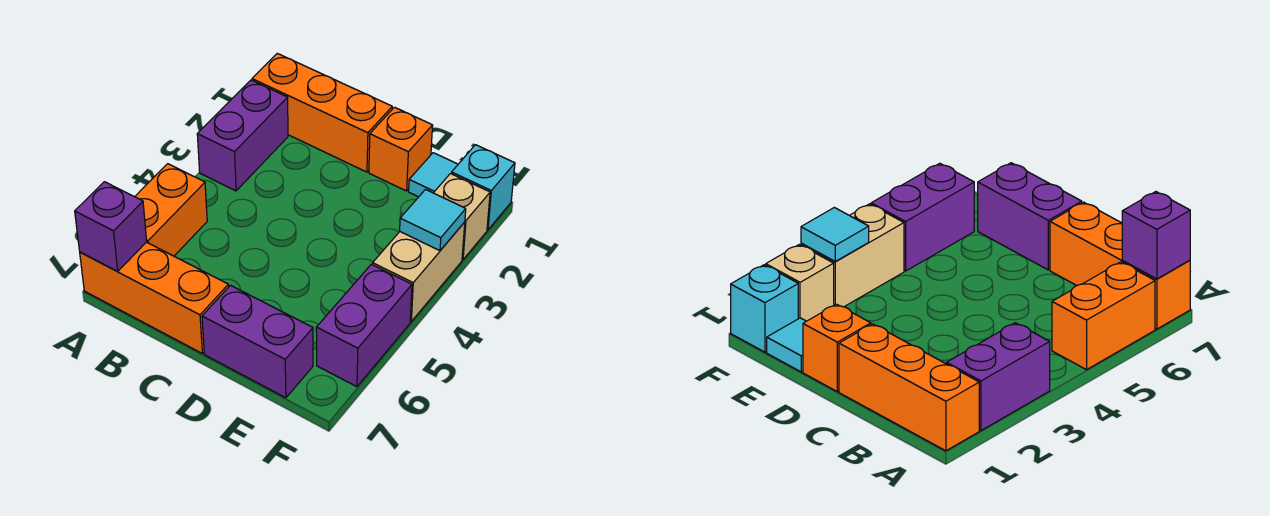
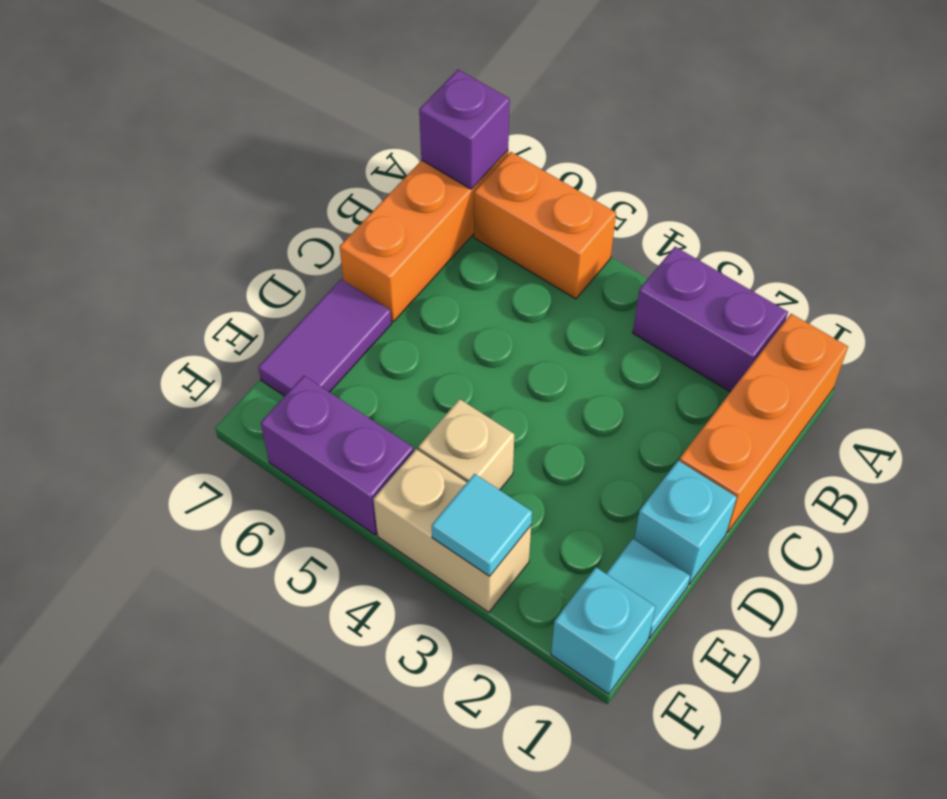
orange 1x1 brick [369,107,433,191] -> cyan 1x1 brick [634,460,737,584]
purple 1x2 brick [202,285,313,398] -> purple 1x2 tile [258,279,392,396]
tan 1x1 brick [434,174,490,259] -> tan 1x1 brick moved to [418,399,514,490]

